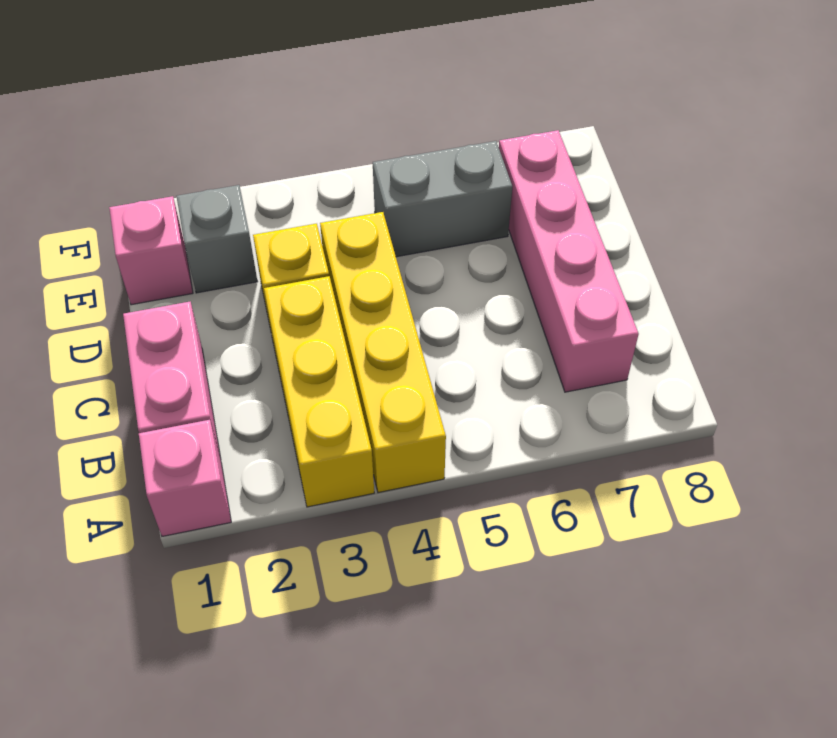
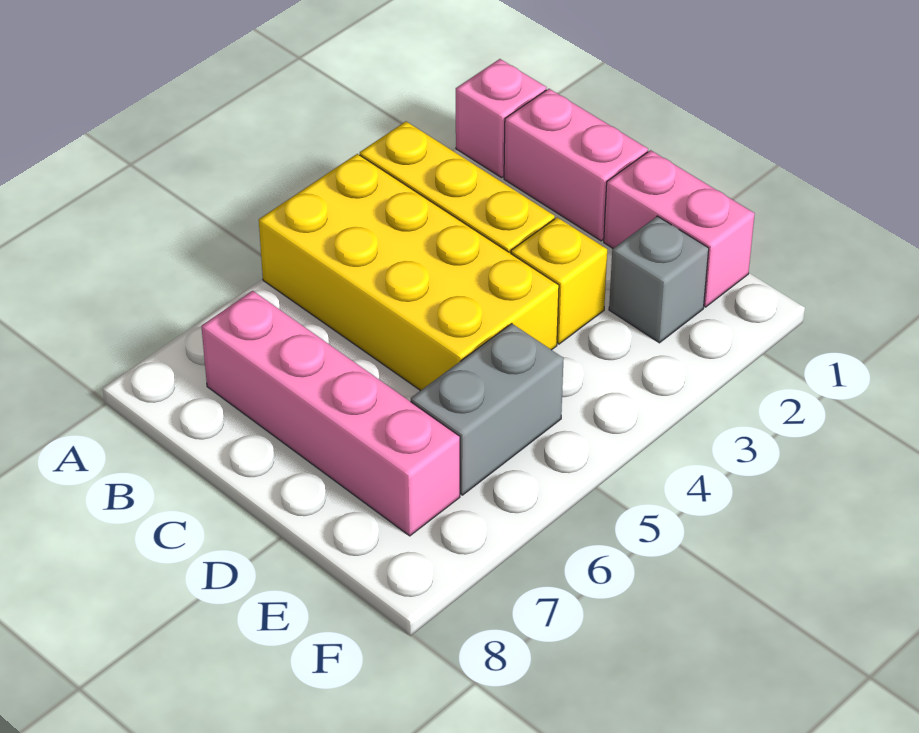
yellow 1x4 brick [320,212,446,493] -> yellow 2x4 brick [259,154,559,391]
pink 1x1 brick [109,196,193,305] -> pink 1x2 brick [604,150,755,307]

